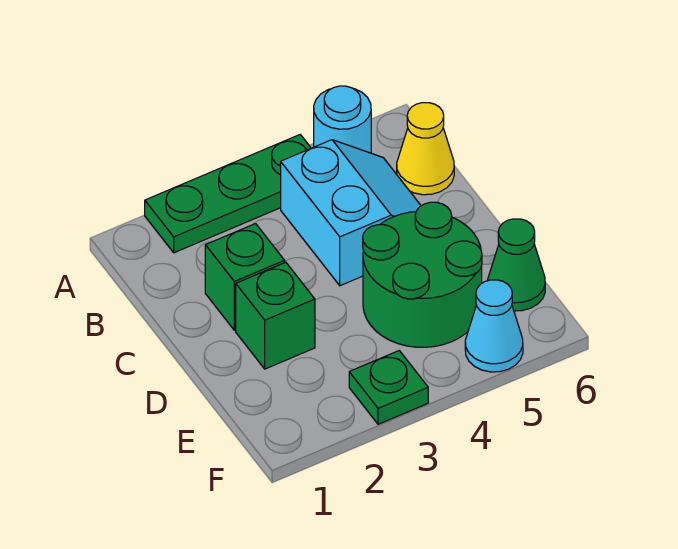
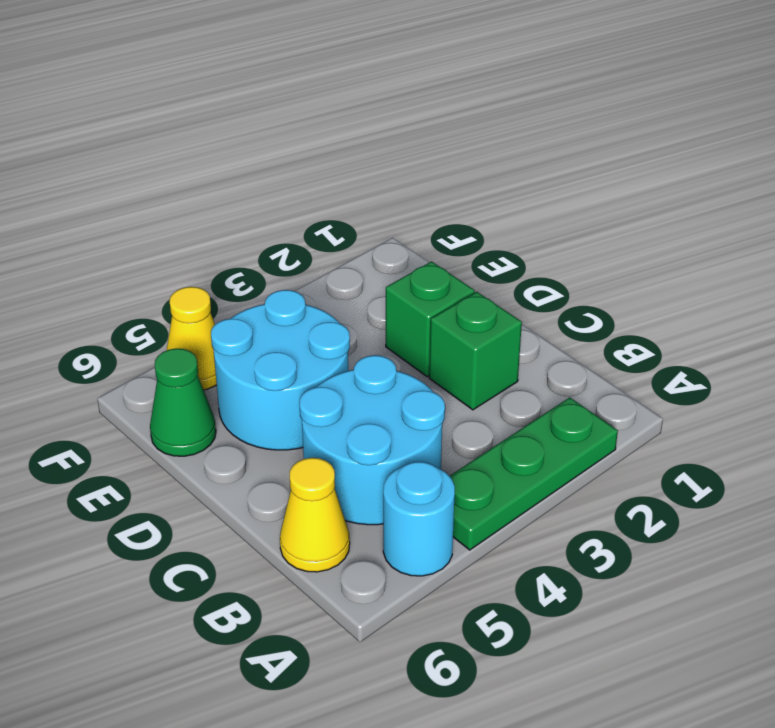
cyan 2x2 slope [281,140,421,286] -> cyan 2x2 round brick [300,355,445,525]
green 2x2 round brick [363,202,482,347] -> cyan 2x2 round brick [211,290,350,450]
green 1x1 plate [349,351,428,424] -> none
cyan 1x1 cone [465,280,523,372] -> yellow 1x1 cone [166,287,217,390]

